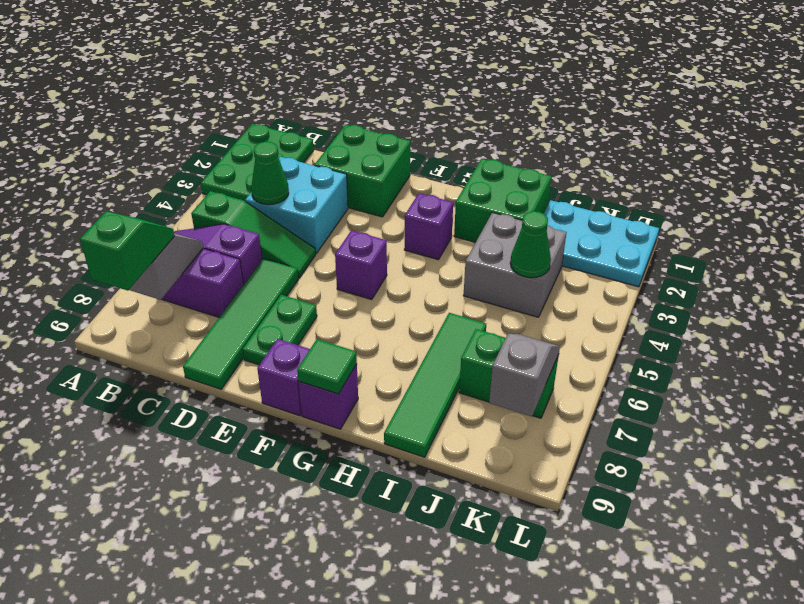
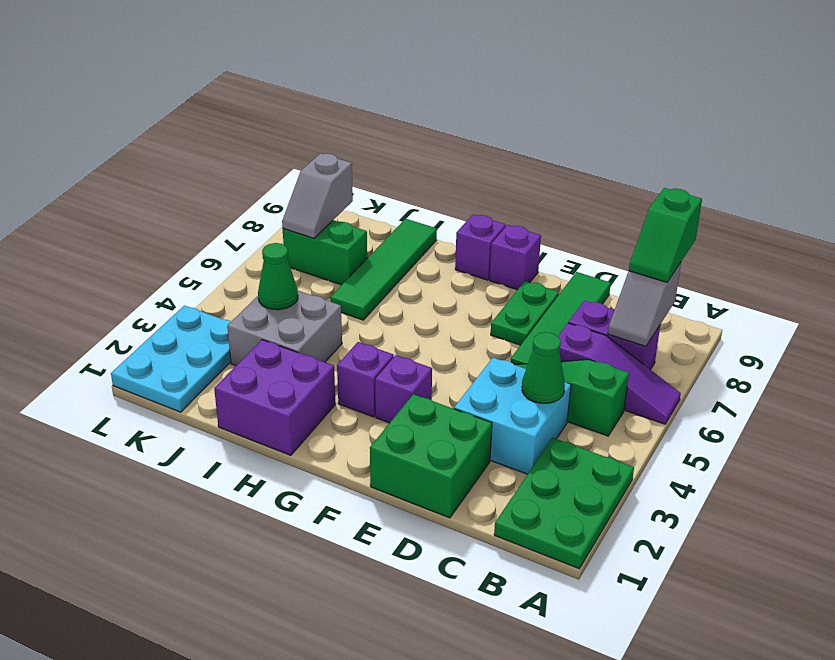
purple 1x1 brick [335,230,387,300] -> purple 1x1 brick moved to [375,355,432,423]
green 1x1 tile [297,339,357,394] -> none
green 2x2 brick [454,159,551,242] -> purple 2x2 brick [214,340,336,455]
cyan 2x3 plate [544,200,659,287] -> cyan 2x3 plate turned to [111,306,231,412]

